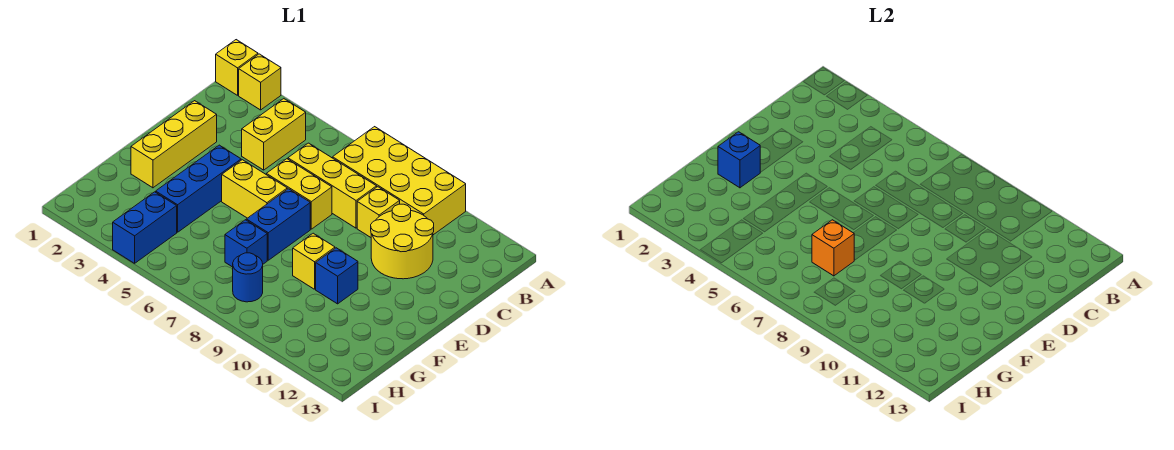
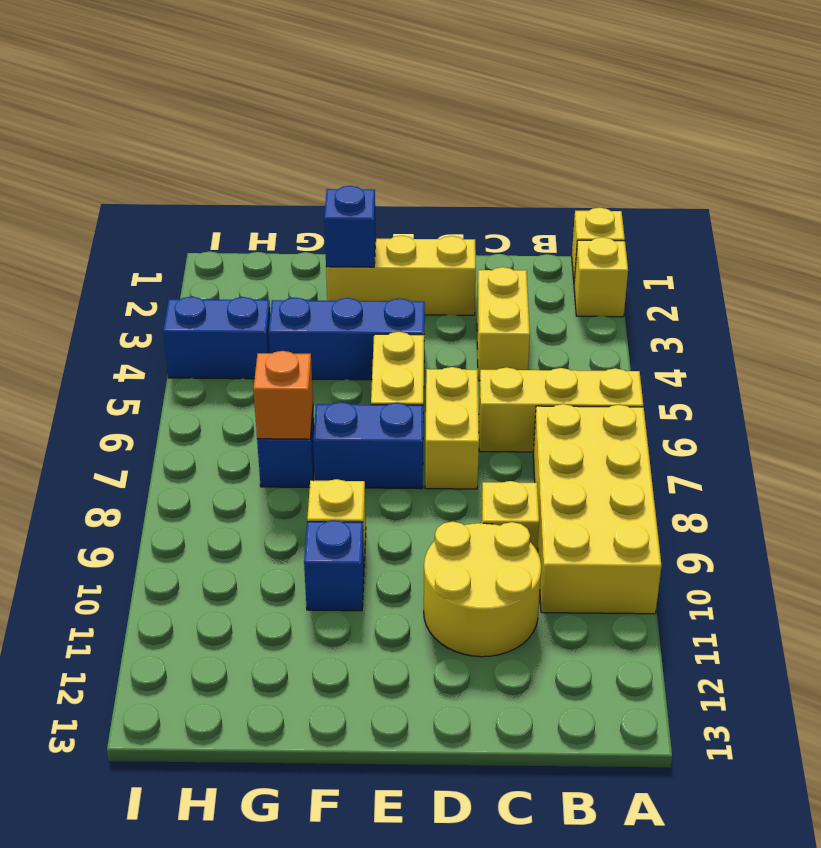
yellow 1x2 brick [242,99,306,170] -> yellow 1x2 brick turned to [477,267,530,381]
yellow 1x3 brick [288,143,377,228] -> yellow 1x3 brick turned to [479,367,643,452]
blue 1x1 round brick [233,253,263,302] -> none

